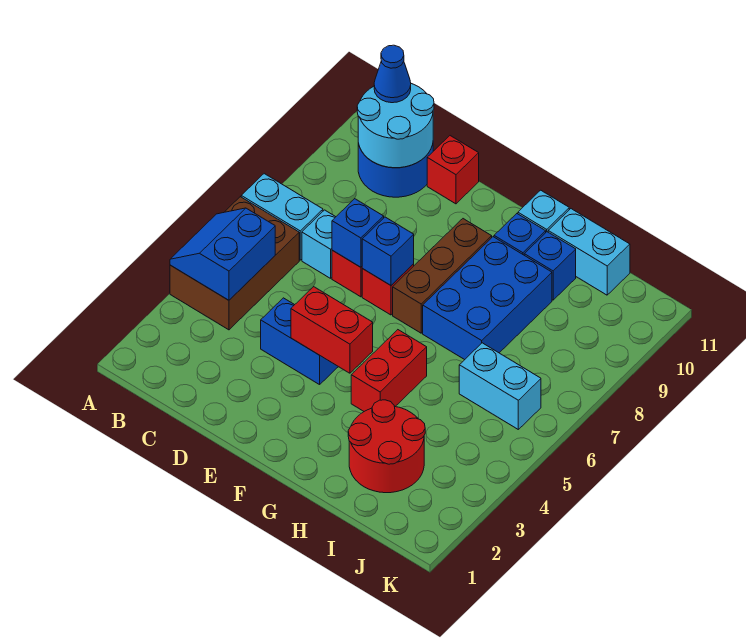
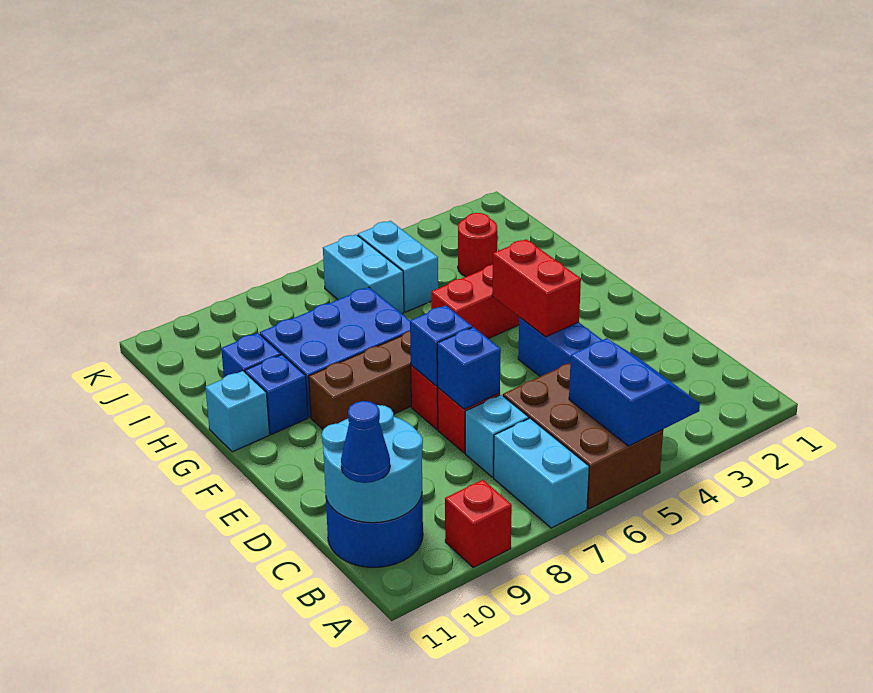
brown 2x3 brick [170,197,299,330] -> brown 2x3 brick turned to [503,363,663,509]
blue 2x2 slope [170,208,275,300] -> blue 2x2 slope turned to [569,338,700,446]
red 1x1 brick [427,136,479,204] -> red 1x1 brick moved to [445,480,512,567]
red 2x2 round brick [348,400,425,493] -> red 1x1 round brick [458,213,497,277]
cyan 1x2 brick [548,209,630,295] -> cyan 1x2 brick moved to [358,221,438,312]

